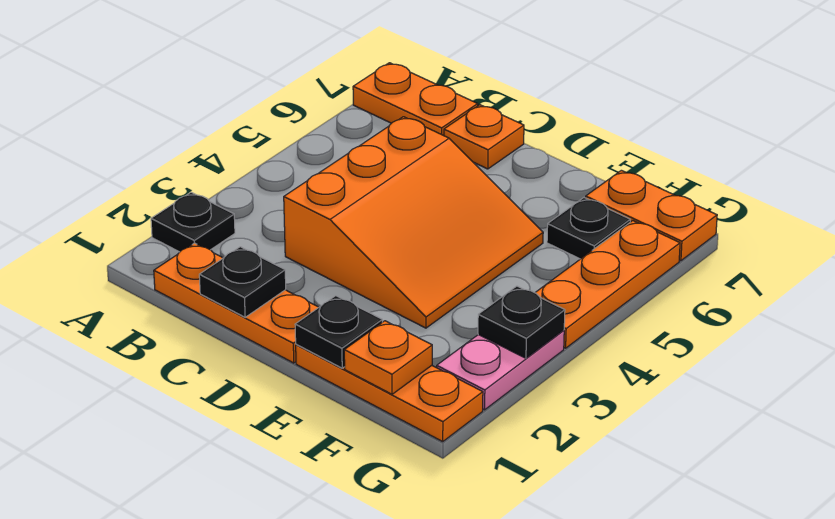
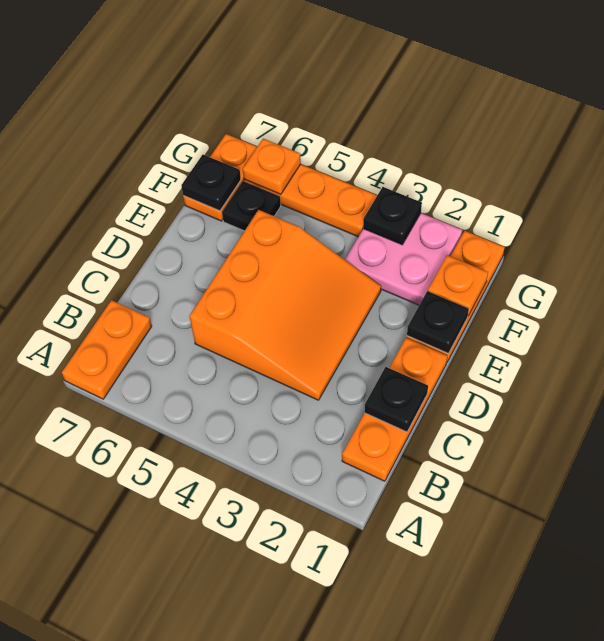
black 1x1 plate [151,192,235,252] -> black 1x1 plate moved to [181,155,241,211]
orange 3x3 slope [284,117,543,328] -> orange 3x3 slope turned to [189,210,381,400]
orange 1x1 plate [444,105,524,169] -> orange 1x1 plate moved to [243,139,301,195]
pink 1x2 plate [437,330,564,410] -> pink 2x2 plate [345,213,462,305]

